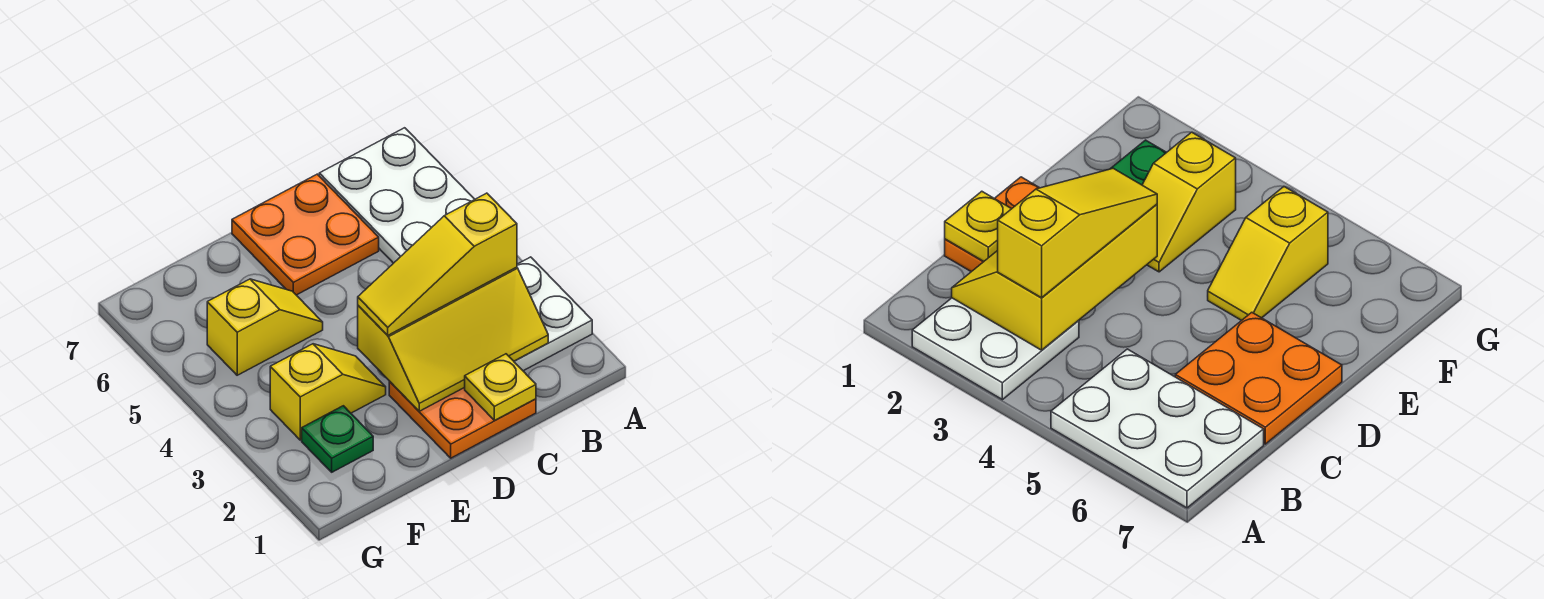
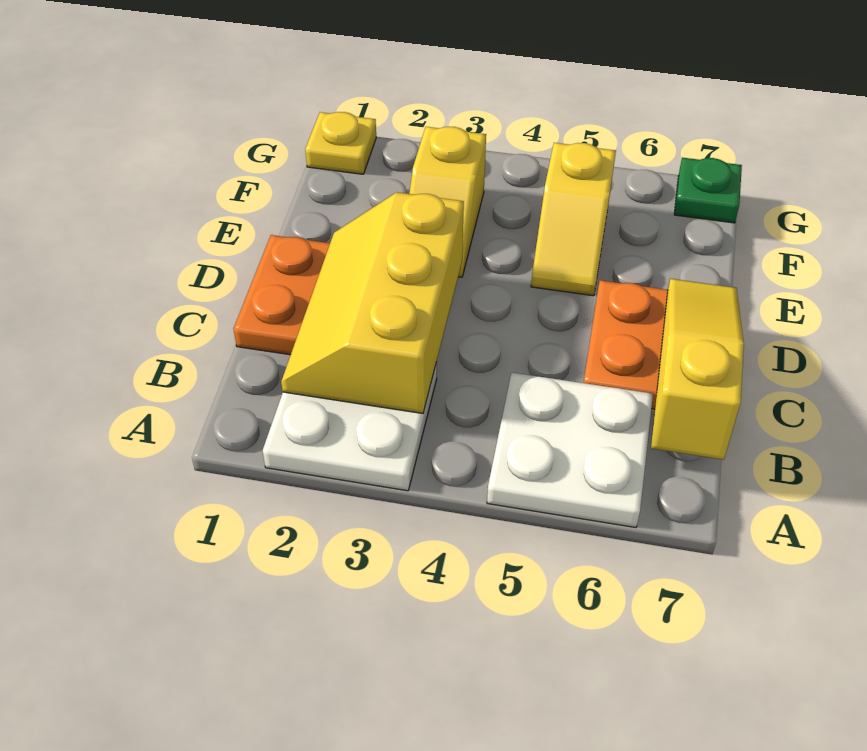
white 2x3 plate [319,128,475,263] -> white 2x2 plate [487,373,653,528]
yellow 1x3 slope [358,193,517,335] -> yellow 1x3 slope moved to [651,279,744,460]
yellow 1x1 plate [465,354,536,420] -> yellow 1x1 plate moved to [305,112,376,174]
green 1x1 plate [302,406,373,472] -> green 1x1 plate moved to [674,158,742,223]

